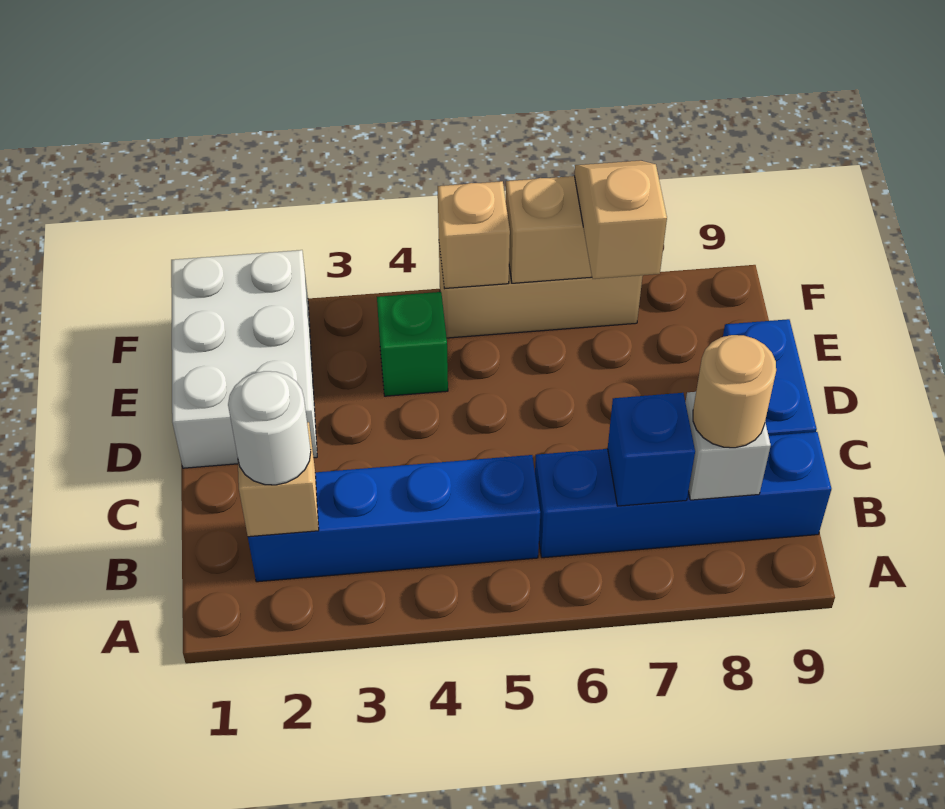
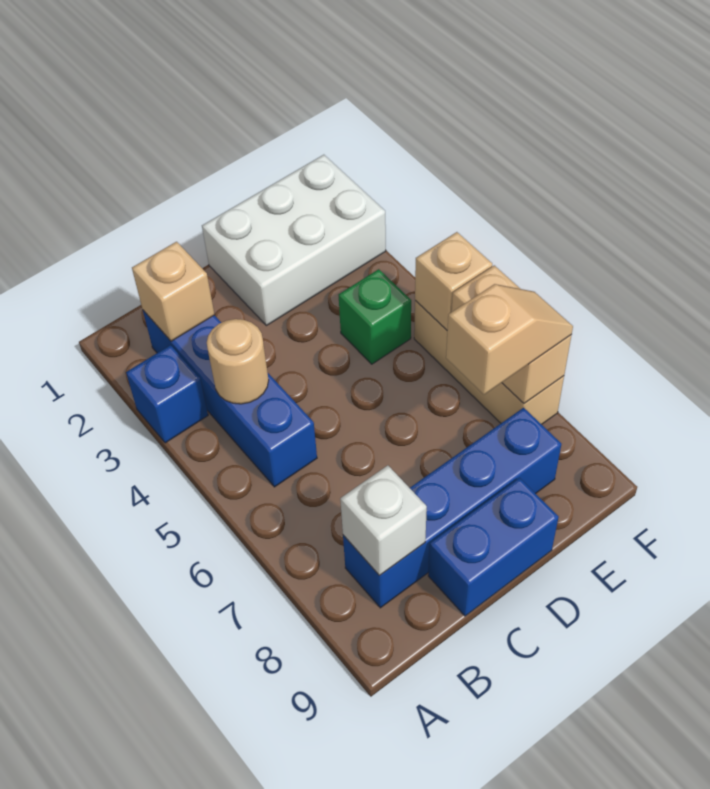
white 1x1 round brick [228,371,311,485] -> none
blue 1x4 brick [535,432,832,558] -> blue 1x4 brick turned to [343,408,561,608]
blue 1x1 brick [608,393,695,506] -> blue 1x1 brick moved to [126,345,208,443]
tan 1x1 round brick [693,335,776,448] -> tan 1x1 round brick moved to [207,319,269,404]

